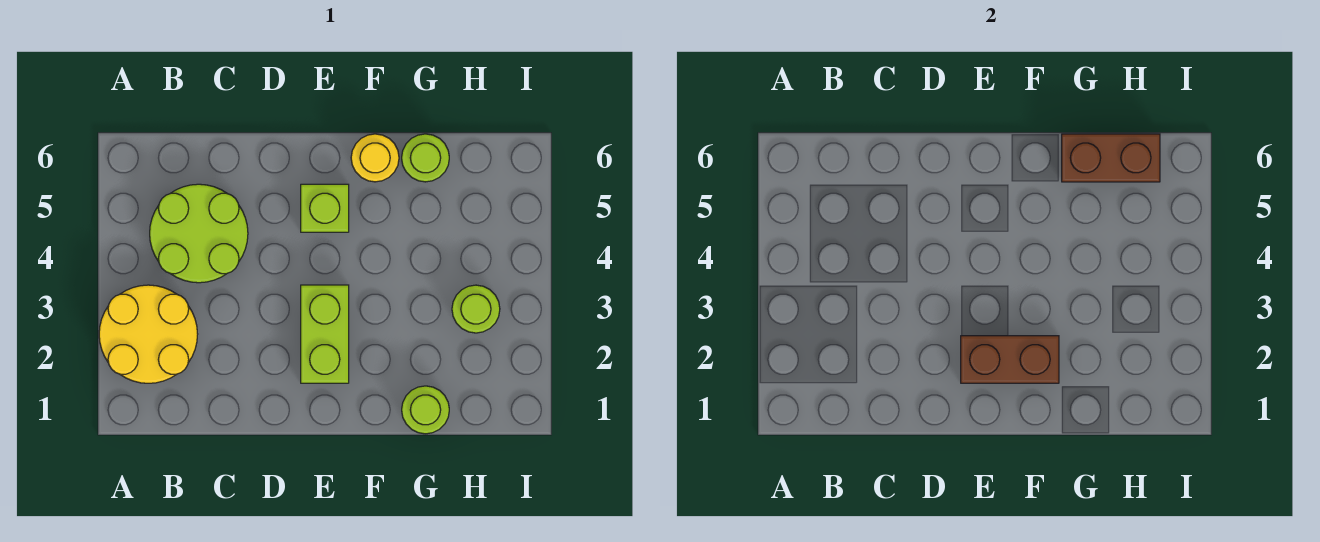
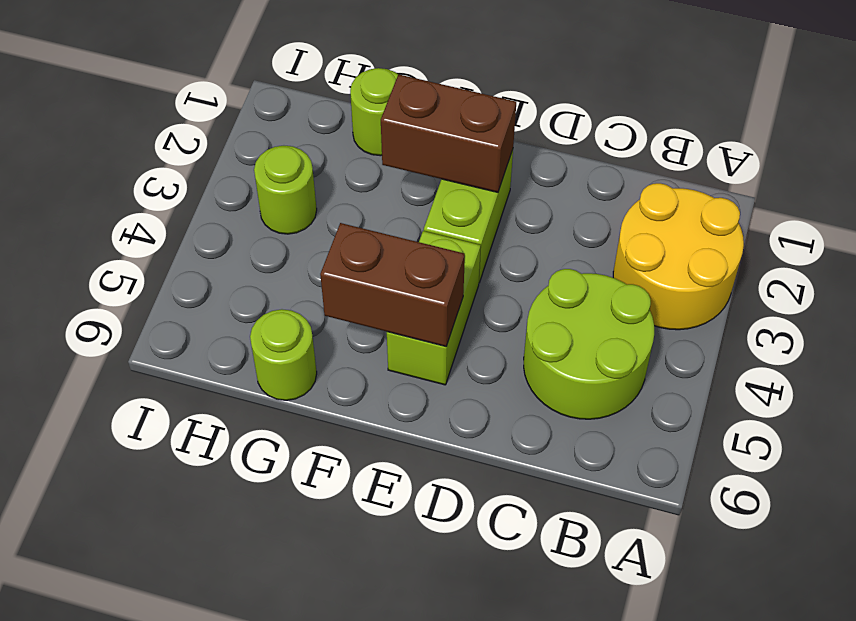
lime 1x1 brick [301,184,349,232] -> lime 1x2 brick [387,231,481,385]
yellow 1x1 round brick [351,134,399,182] -> none
brown 1x2 brick [1062,134,1160,182] -> brown 1x2 brick moved to [320,223,465,346]

